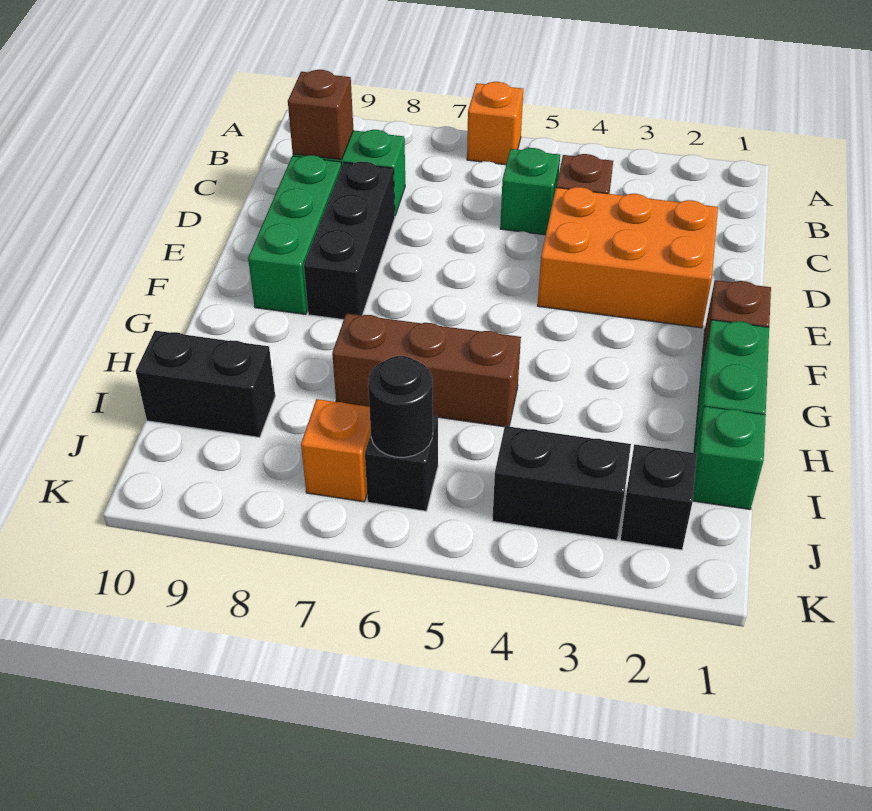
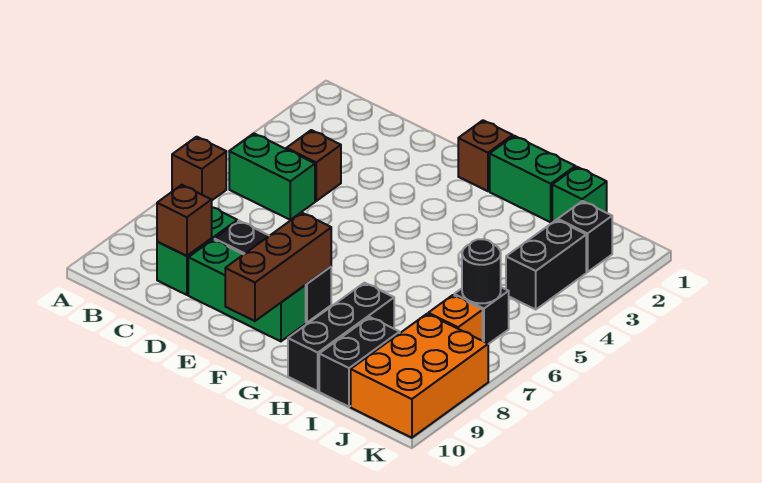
orange 1x1 brick [467,82,523,165] -> brown 1x1 brick [172,137,226,200]
green 1x1 brick [500,148,560,235] -> green 1x2 brick [229,134,315,220]
orange 2x3 brick [538,187,718,328] -> orange 2x3 brick moved to [351,314,488,438]
brown 1x3 brick [332,313,521,427] -> brown 1x3 brick moved to [225,213,331,321]
none -> black 1x3 brick [288,283,394,391]

